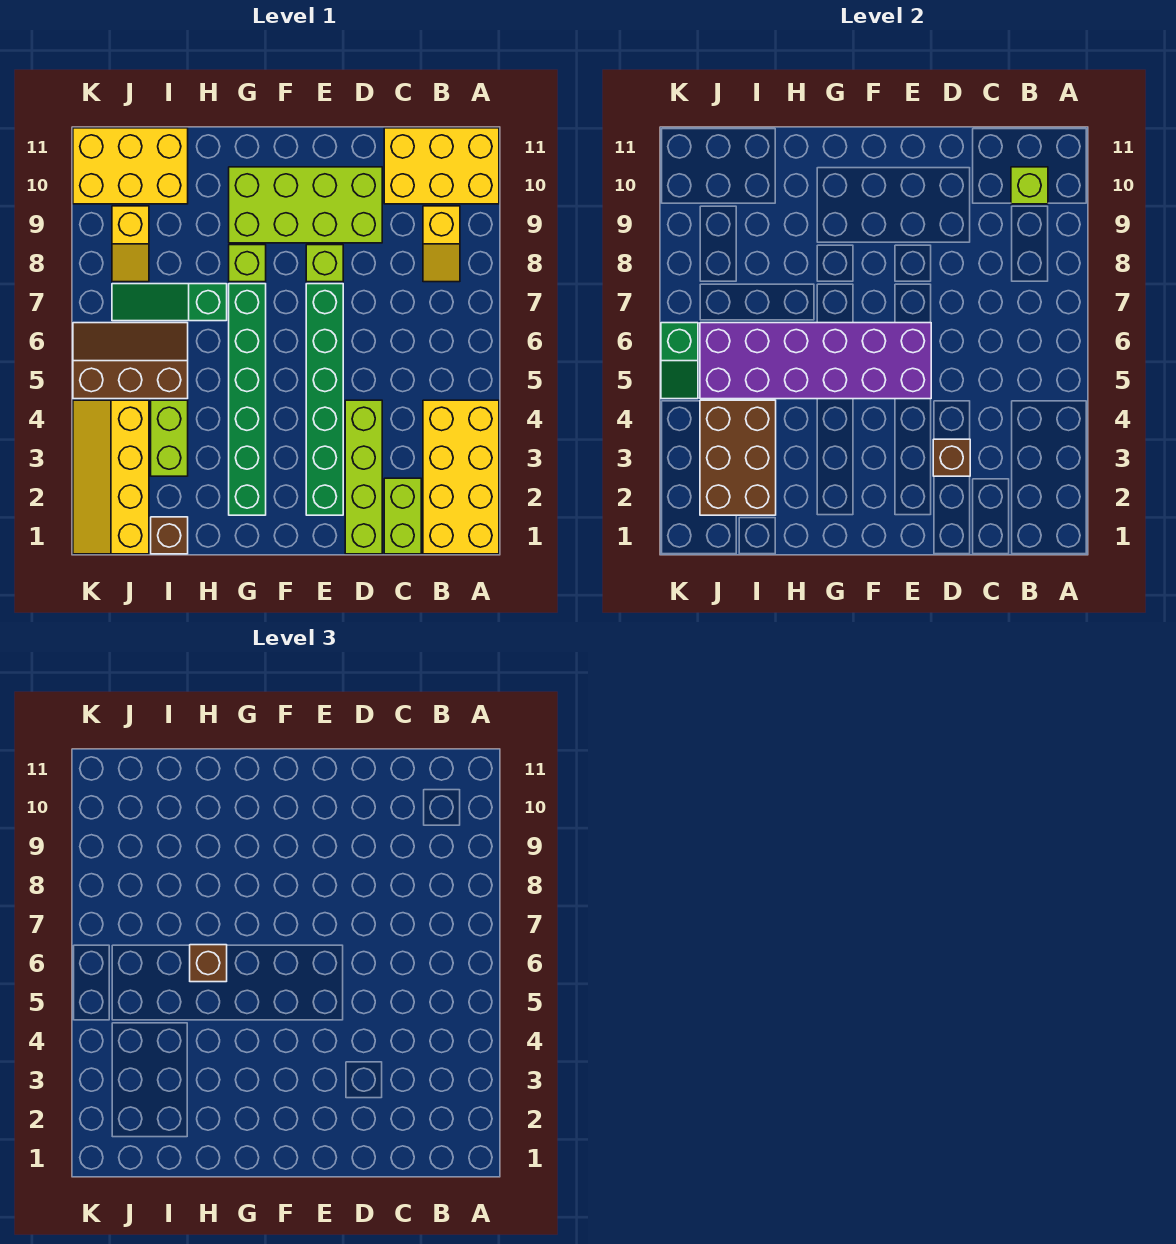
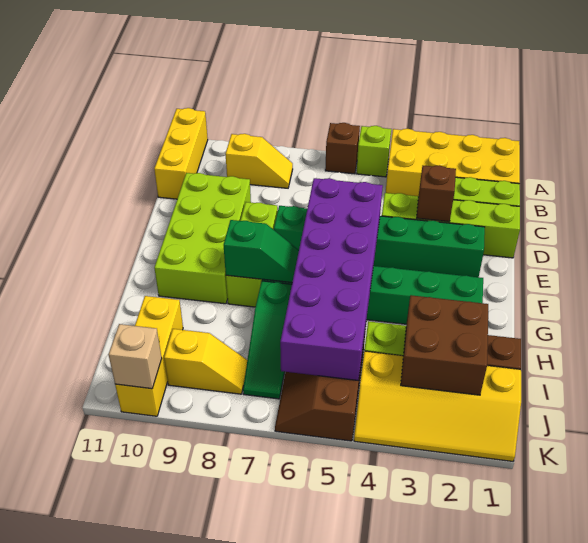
yellow 2x3 brick [384,128,499,204] -> yellow 1x3 brick [154,108,208,199]
lime 1x1 brick [1011,167,1048,204] -> lime 1x1 brick moved to [356,126,391,177]
brown 1x1 brick [190,945,227,982] -> brown 1x1 brick moved to [325,123,360,174]
brown 2x3 brick [700,400,776,515] -> brown 2x2 brick [401,295,488,395]
yellow 2x3 brick [73,128,188,204] -> yellow 1x3 brick [115,296,183,416]
green 1x2 slope [661,323,698,399] -> green 1x2 slope moved to [224,220,299,283]
none -> tan 1x1 brick [109,324,162,389]

